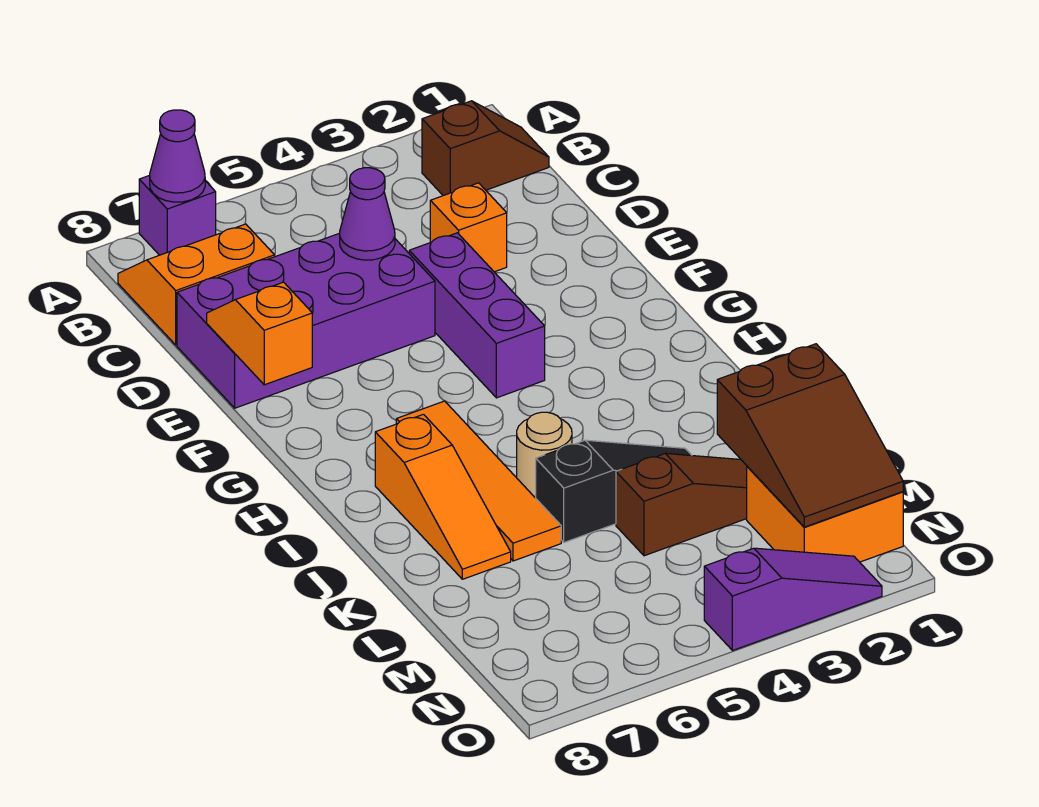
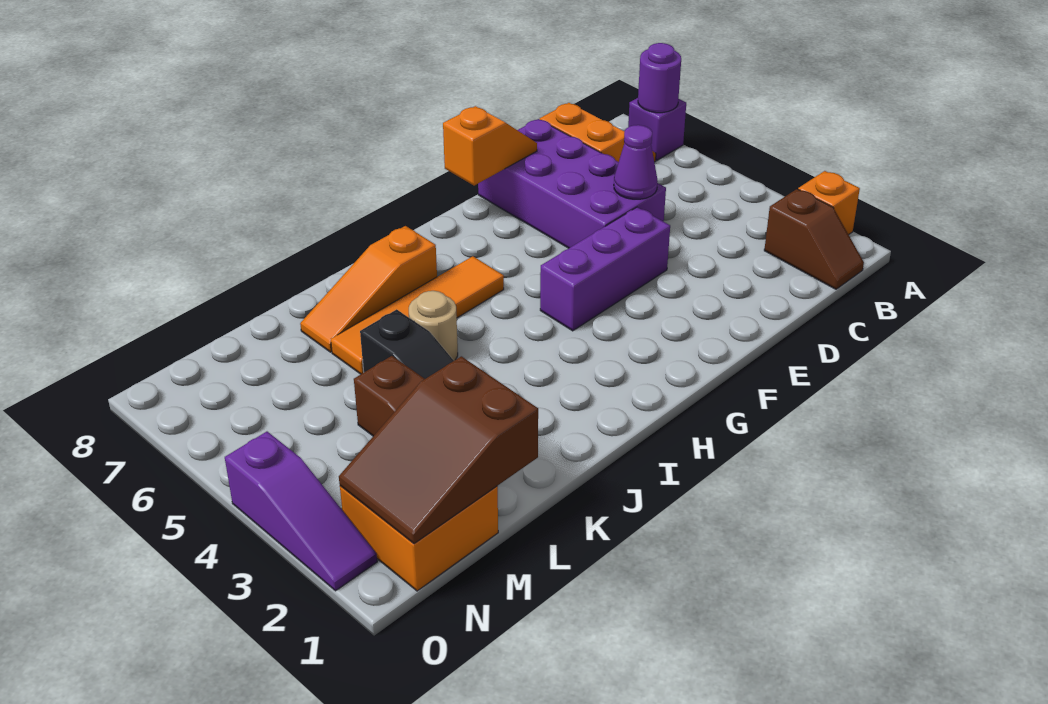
purple 1x1 cone [150,110,205,202] -> purple 1x1 round brick [638,43,681,113]
orange 1x1 brick [430,183,507,272] -> orange 1x1 brick moved to [798,171,860,235]

